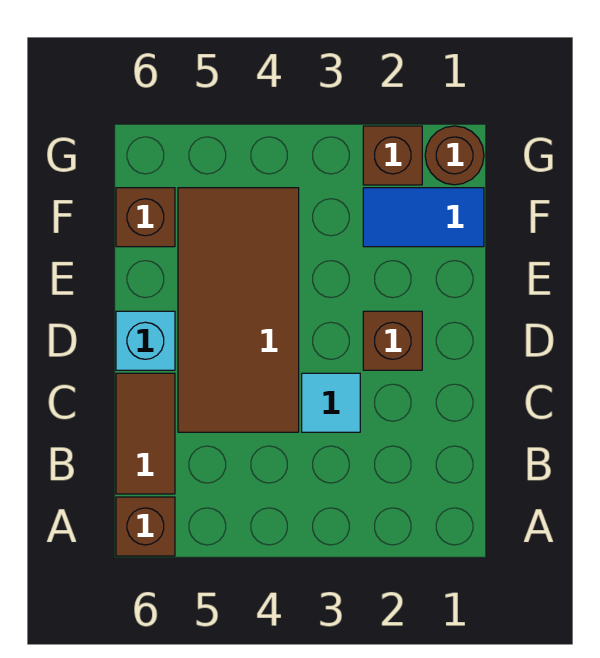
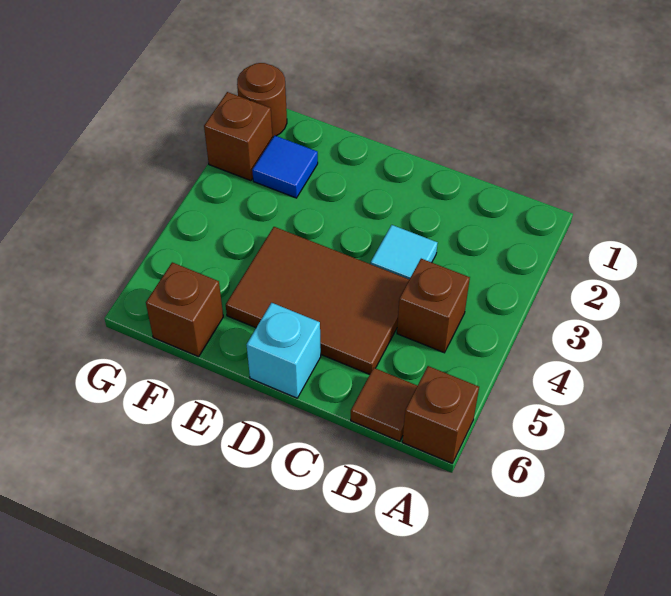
brown 1x2 tile [116,373,175,494] -> brown 1x1 tile [351,368,417,441]
brown 2x4 tile [178,188,299,432] -> brown 2x3 tile [226,227,409,374]
brown 1x1 brick [363,311,422,370] -> brown 1x1 brick moved to [397,259,470,353]
blue 1x2 tile [363,188,484,247] -> blue 1x1 tile [252,135,318,198]

